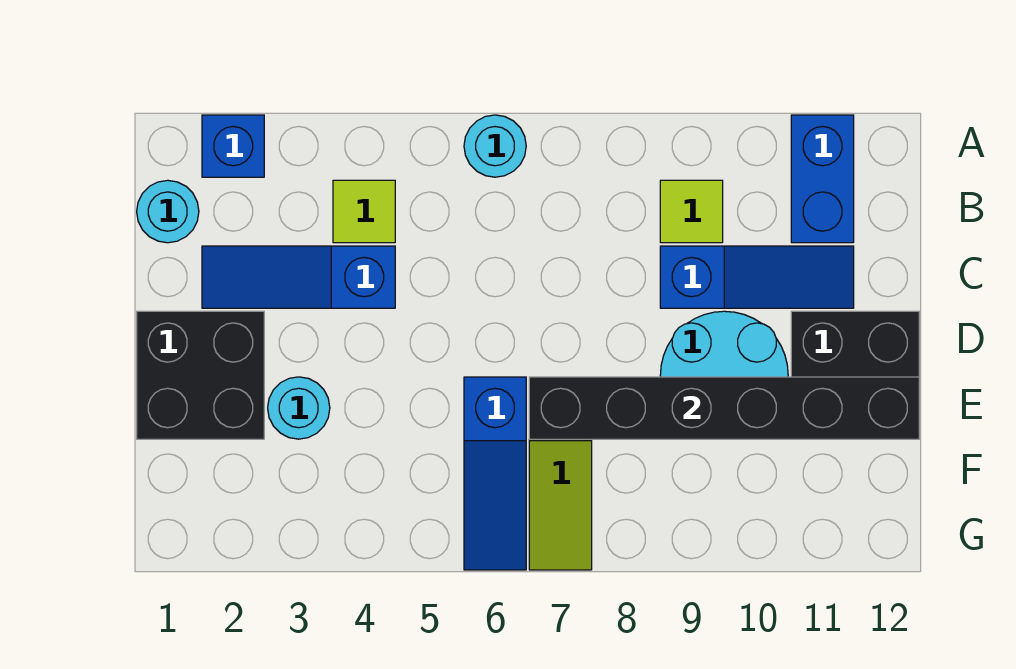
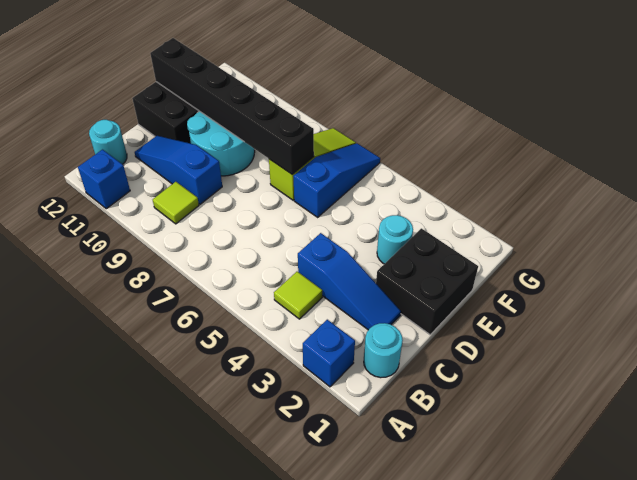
cyan 1x1 round brick [464,115,526,177] -> cyan 1x1 round brick moved to [89,120,127,164]
blue 1x2 brick [791,115,854,243] -> blue 1x1 brick [78,150,130,209]

